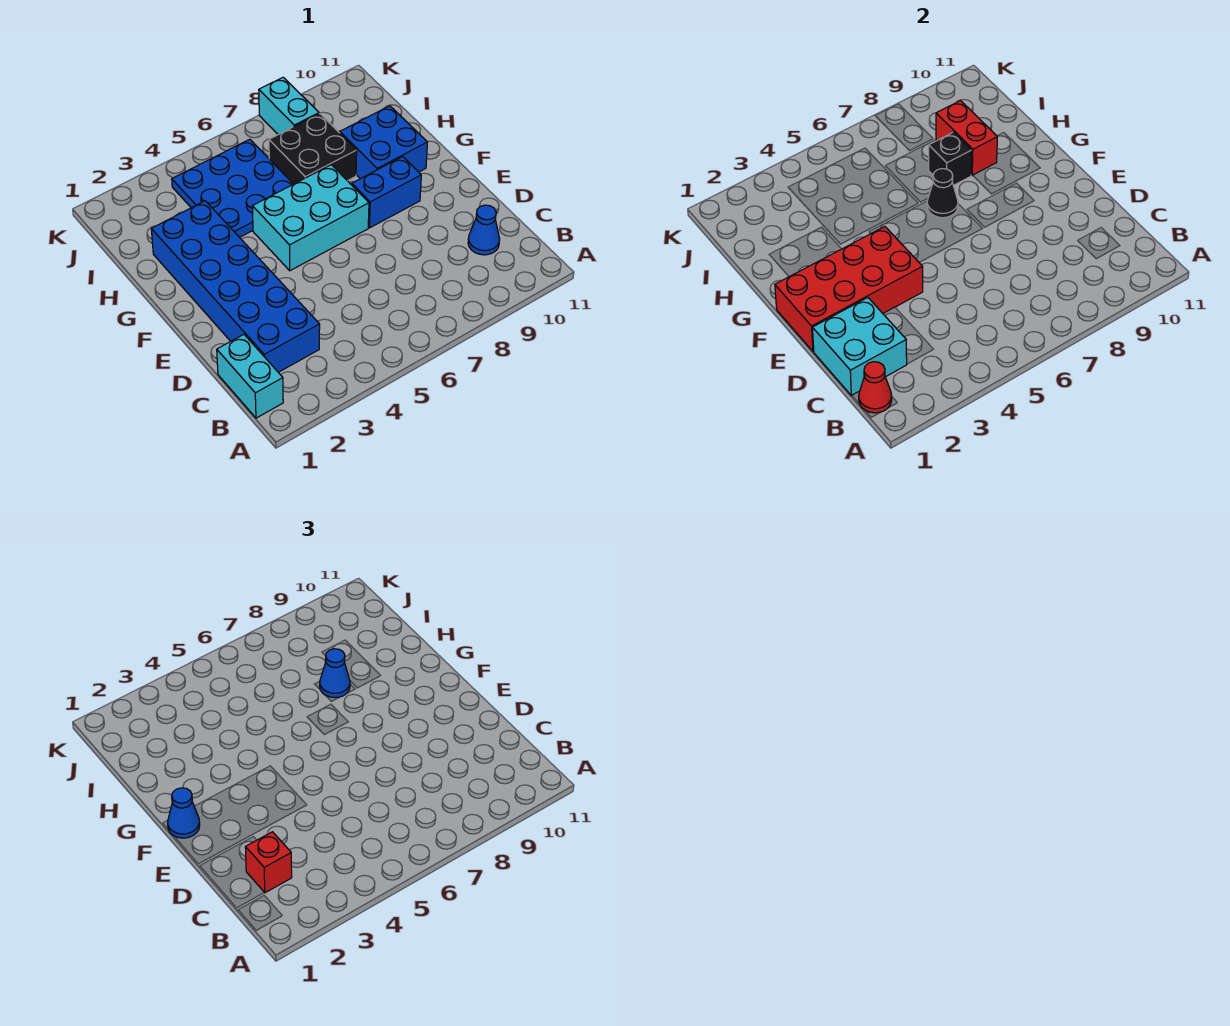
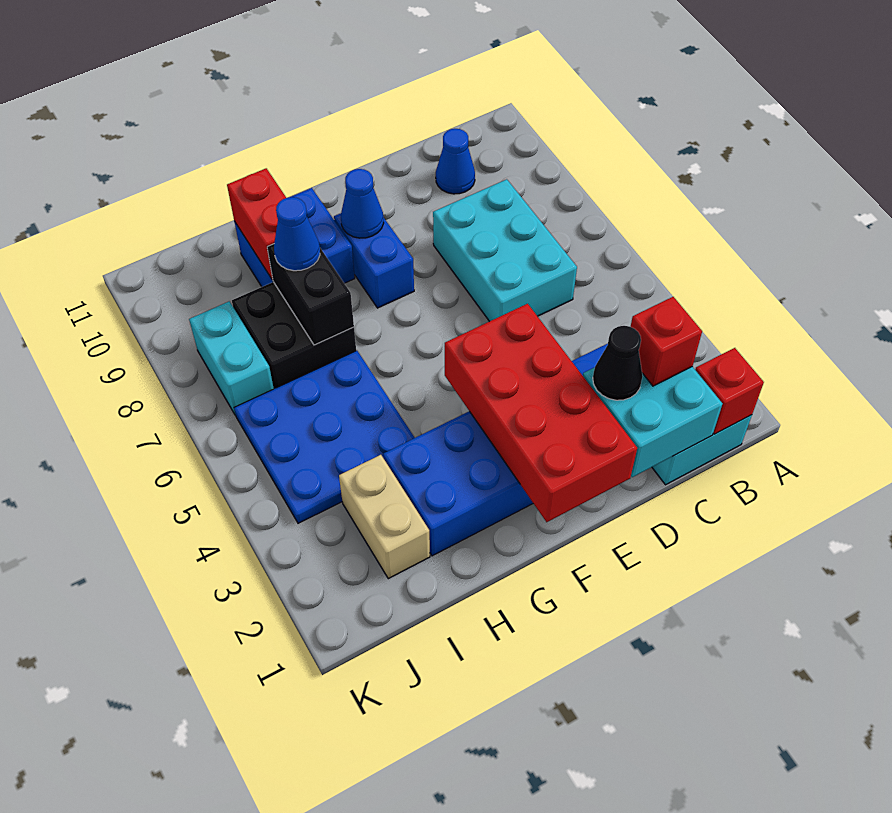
red 1x1 cone [859,362,892,413] -> red 1x1 brick [695,348,764,434]
blue 1x1 cone [168,788,200,838] -> blue 1x1 cone moved to [341,169,384,238]
cyan 2x3 brick [252,165,369,271] -> cyan 2x3 brick moved to [433,179,577,321]
black 1x1 cone [927,169,958,218] -> black 1x1 cone moved to [593,326,643,400]
black 1x1 brick [929,132,972,185] -> black 1x2 brick [267,244,354,345]
red 1x2 brick [936,100,997,175] -> red 1x2 brick turned to [227,168,286,280]
none -> tan 1x2 brick [339,455,430,579]
cyan 1x2 brick [259,77,319,135] -> cyan 1x2 brick turned to [189,301,274,415]

